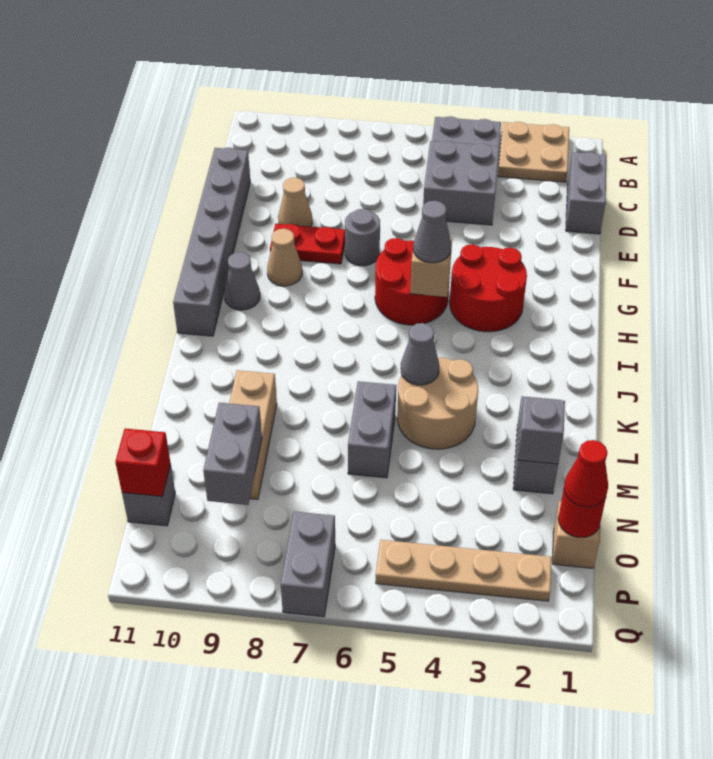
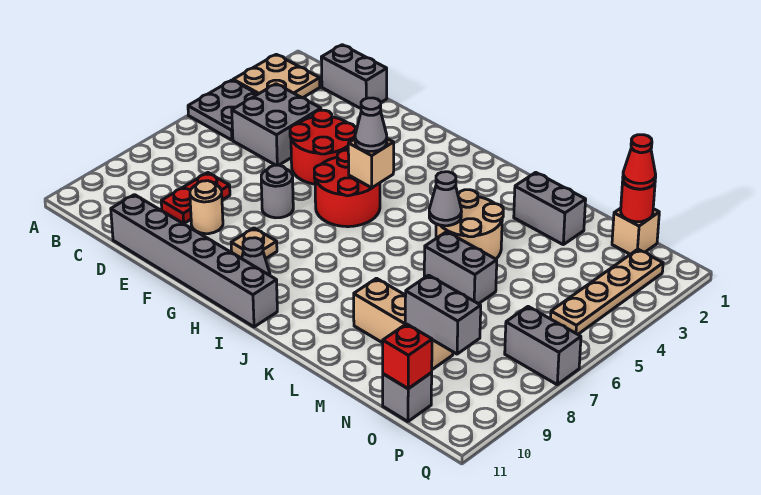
tan 1x1 cone [278,178,312,227] -> tan 1x1 round brick [190,181,223,234]
red 1x2 plate [270,224,345,264] -> red 1x2 plate moved to [161,173,230,224]
red 2x2 round brick [450,244,527,332] -> red 2x2 round brick moved to [290,110,355,184]
tan 1x1 cone [267,229,302,286] -> tan 1x1 plate [231,228,277,259]
grey 1x1 brick [518,397,565,464] -> none

